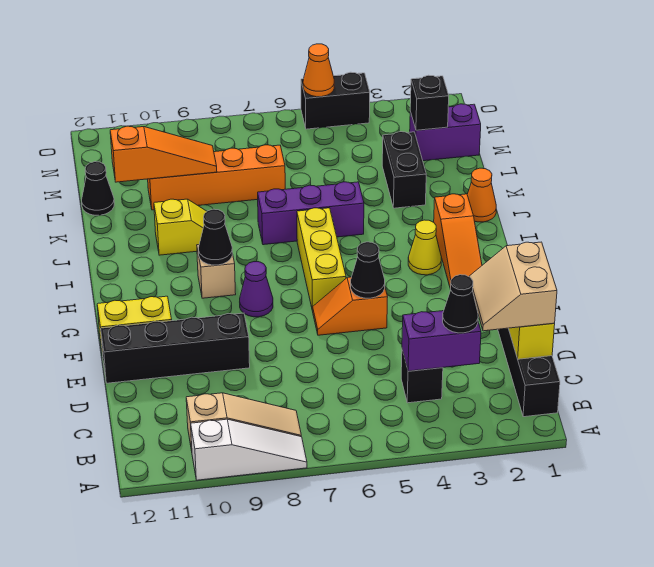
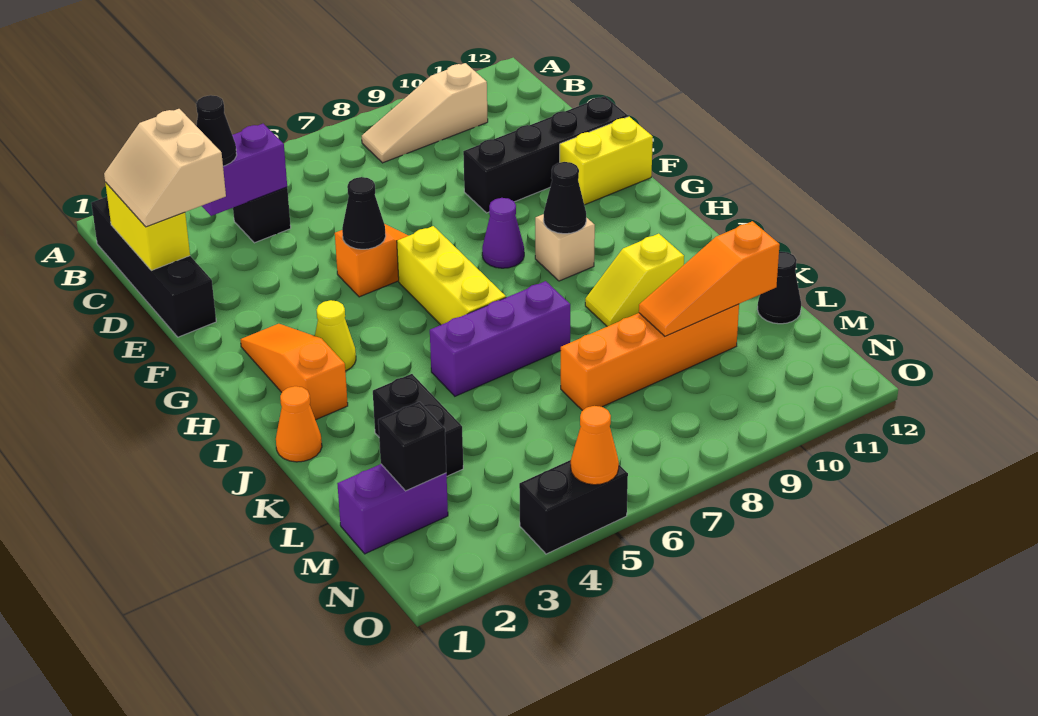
white 1x3 slope [191,419,307,480] -> none
tan 2x2 slope [469,242,557,331] -> tan 2x2 slope turned to [104,109,226,227]

